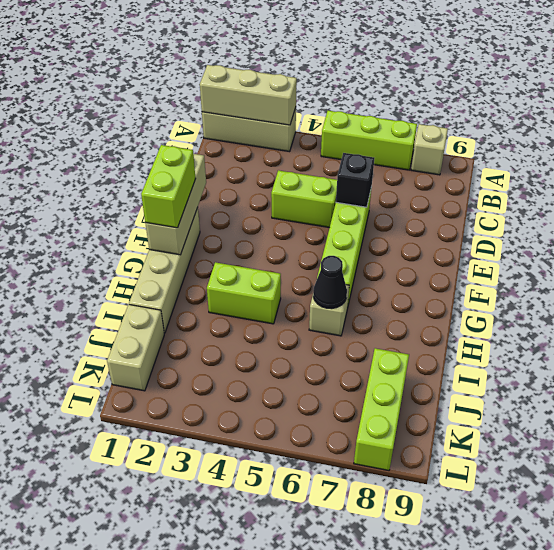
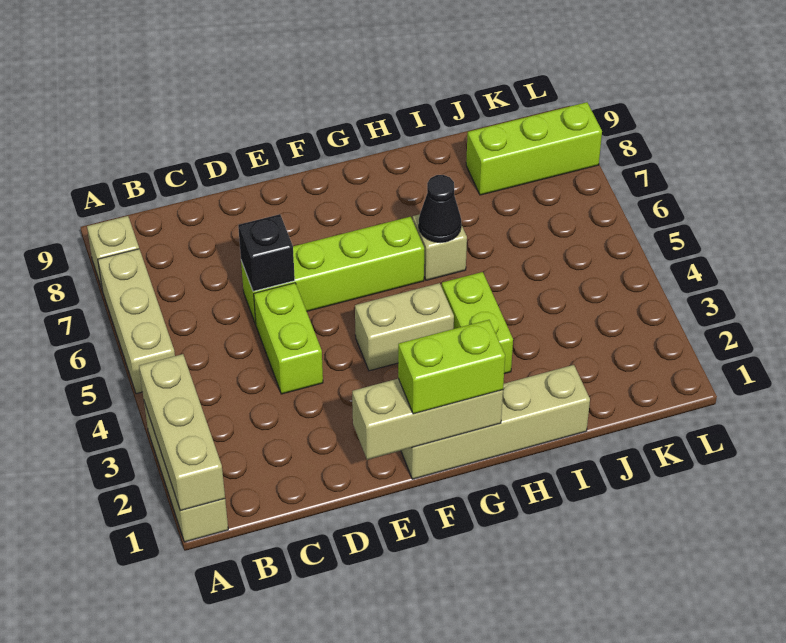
lime 1x3 brick [321,111,417,170] -> tan 1x3 brick [98,249,175,394]
tan 1x2 brick [107,305,164,391] -> tan 1x2 brick moved to [355,283,454,371]

